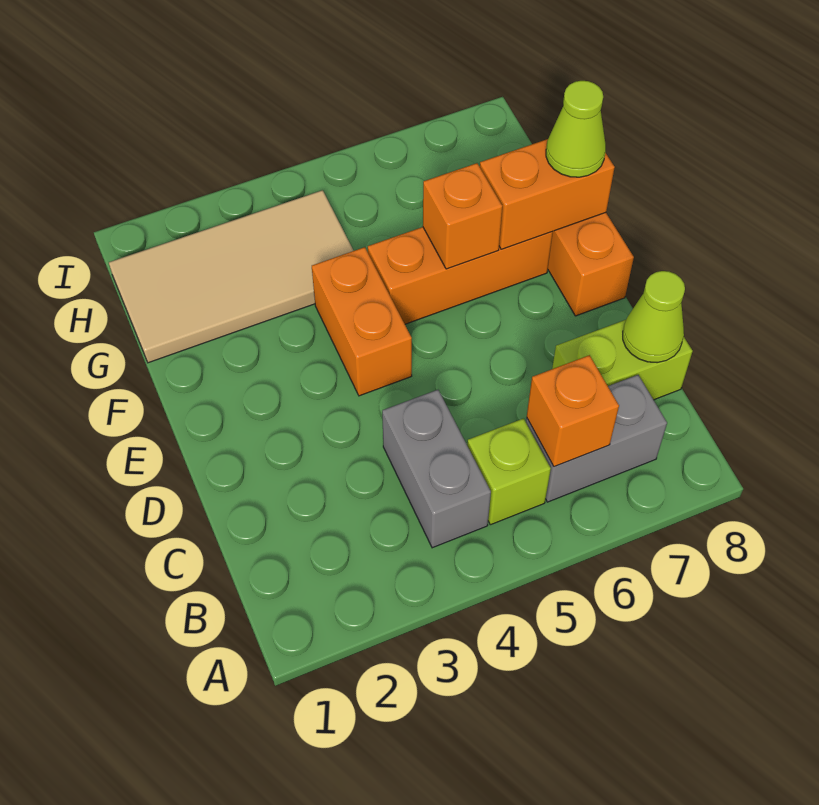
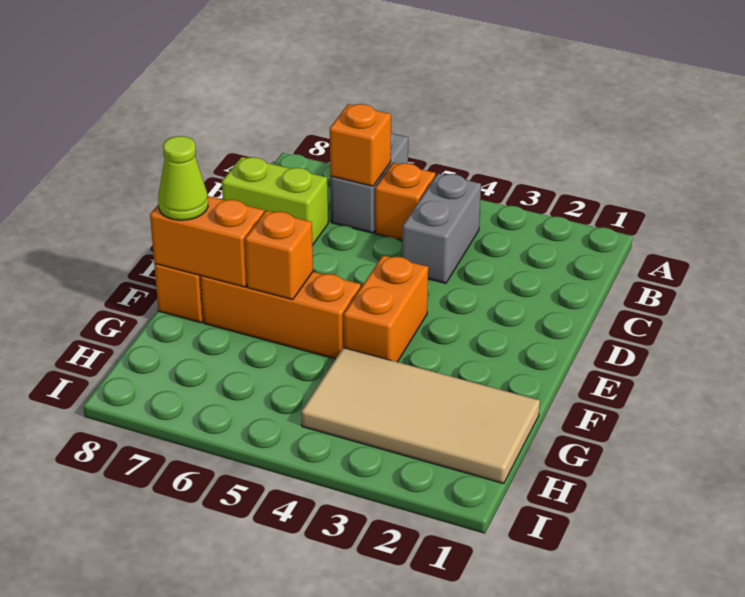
lime 1x1 brick [467,418,551,525] -> orange 1x1 brick [375,163,436,240]
grey 1x2 brick [526,375,667,502] -> grey 1x2 brick turned to [330,132,408,233]
lime 1x1 cone [623,271,685,363] -> none

